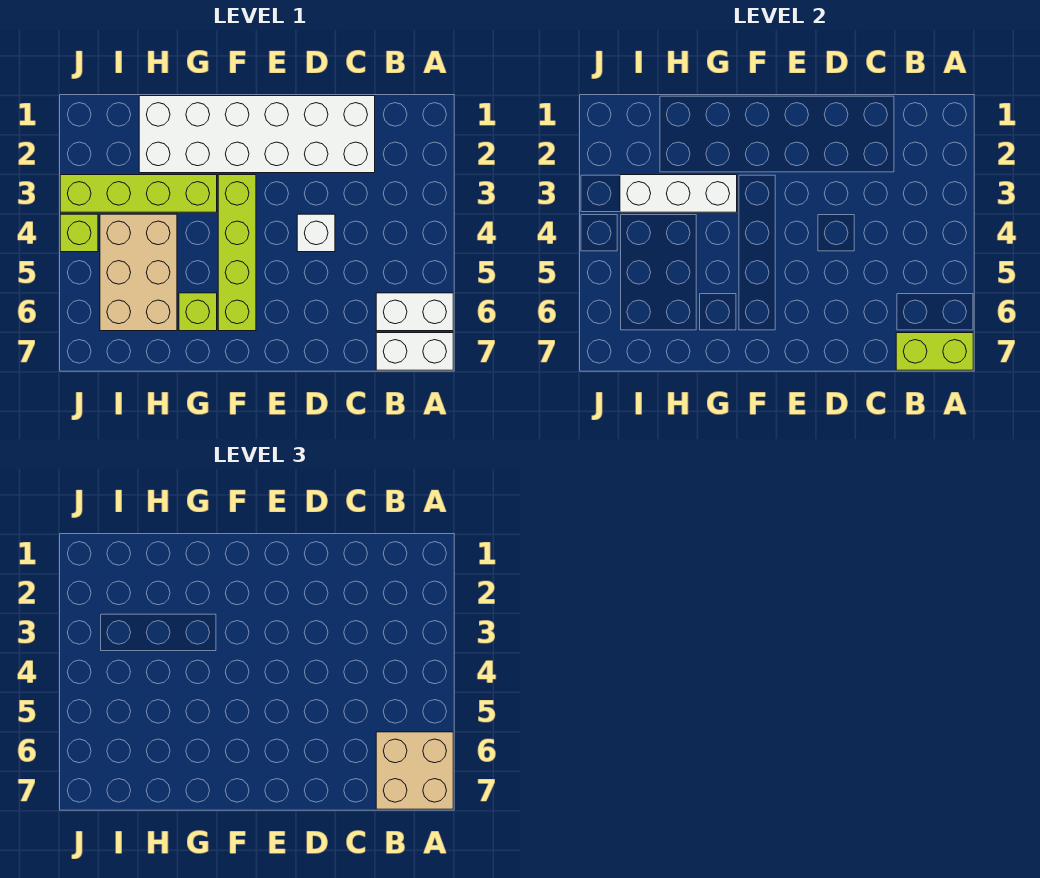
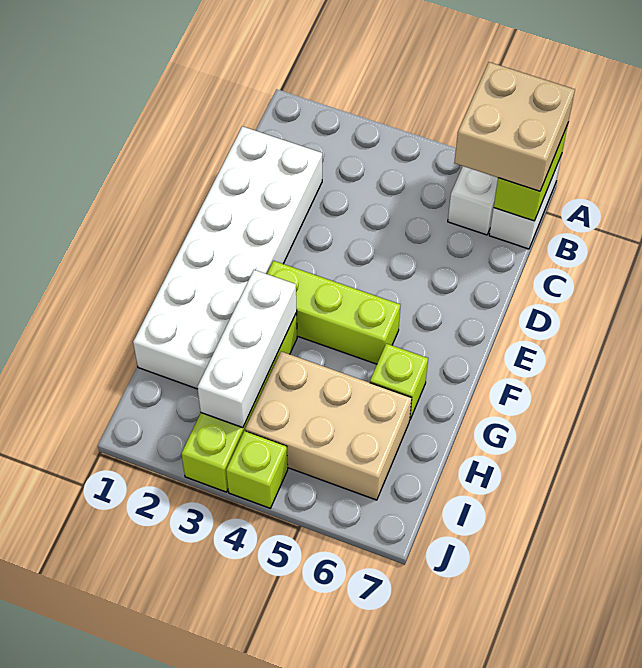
white 1x1 brick [297,214,335,252] -> none
lime 1x4 brick [218,175,256,331] -> lime 1x3 brick [267,261,400,364]

